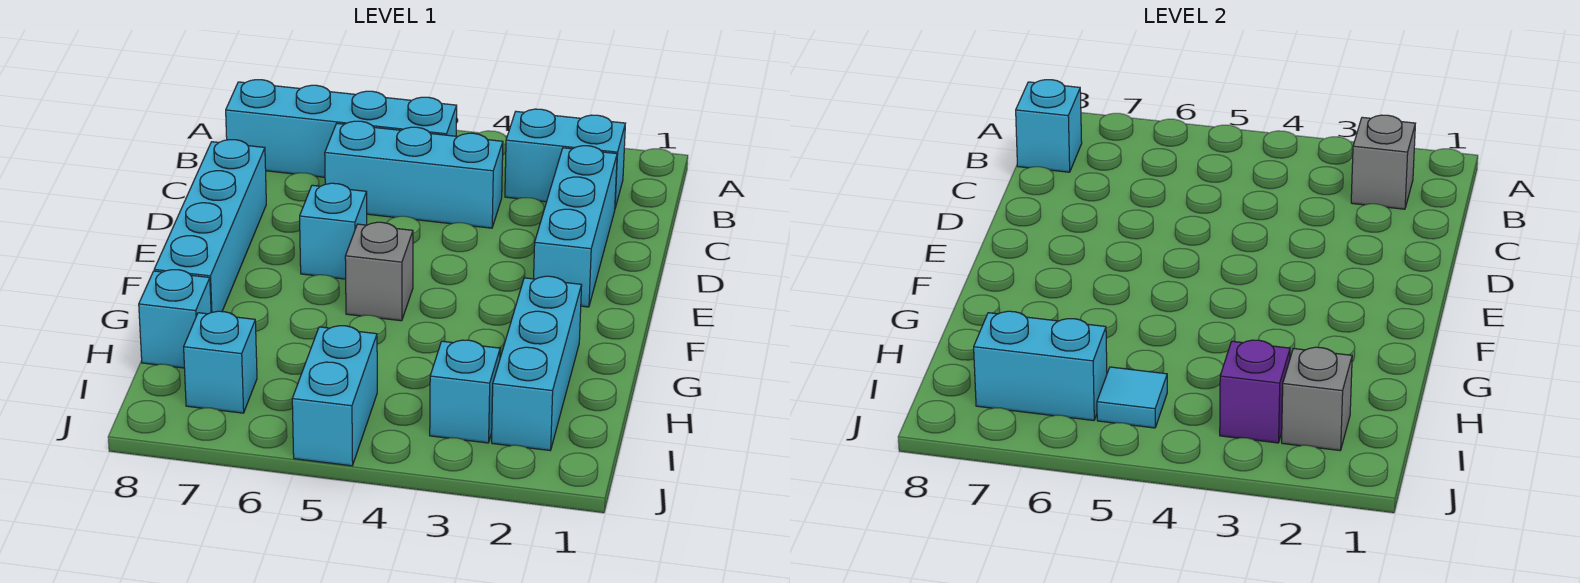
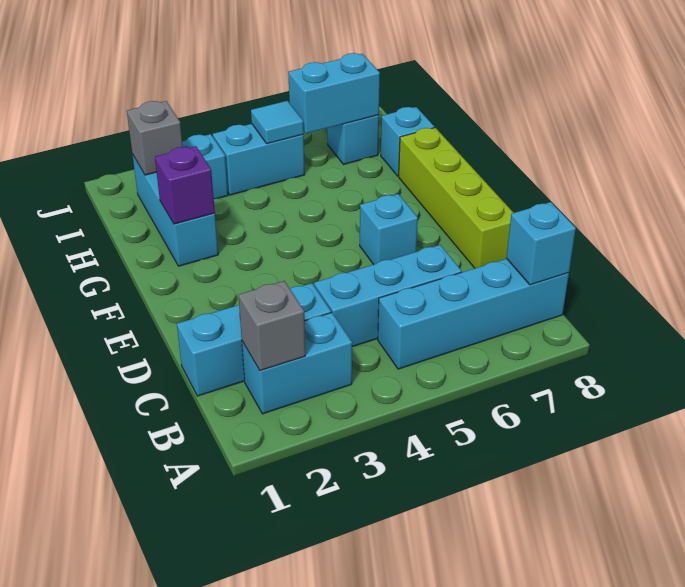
cyan 1x3 brick [534,146,617,307] -> cyan 1x3 brick turned to [177,283,331,396]
cyan 1x4 brick [154,140,266,313] -> lime 1x4 brick [399,128,514,268]
grey 1x1 brick [345,222,413,321] -> none
purple 1x1 brick [1220,340,1290,443] -> purple 1x1 brick moved to [155,146,215,224]
cyan 1x2 brick [292,326,377,466] -> cyan 1x2 brick turned to [213,124,305,195]

